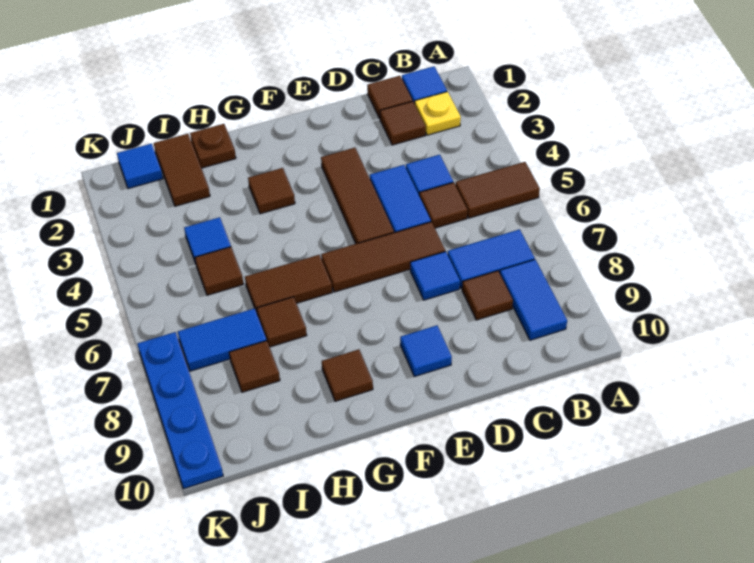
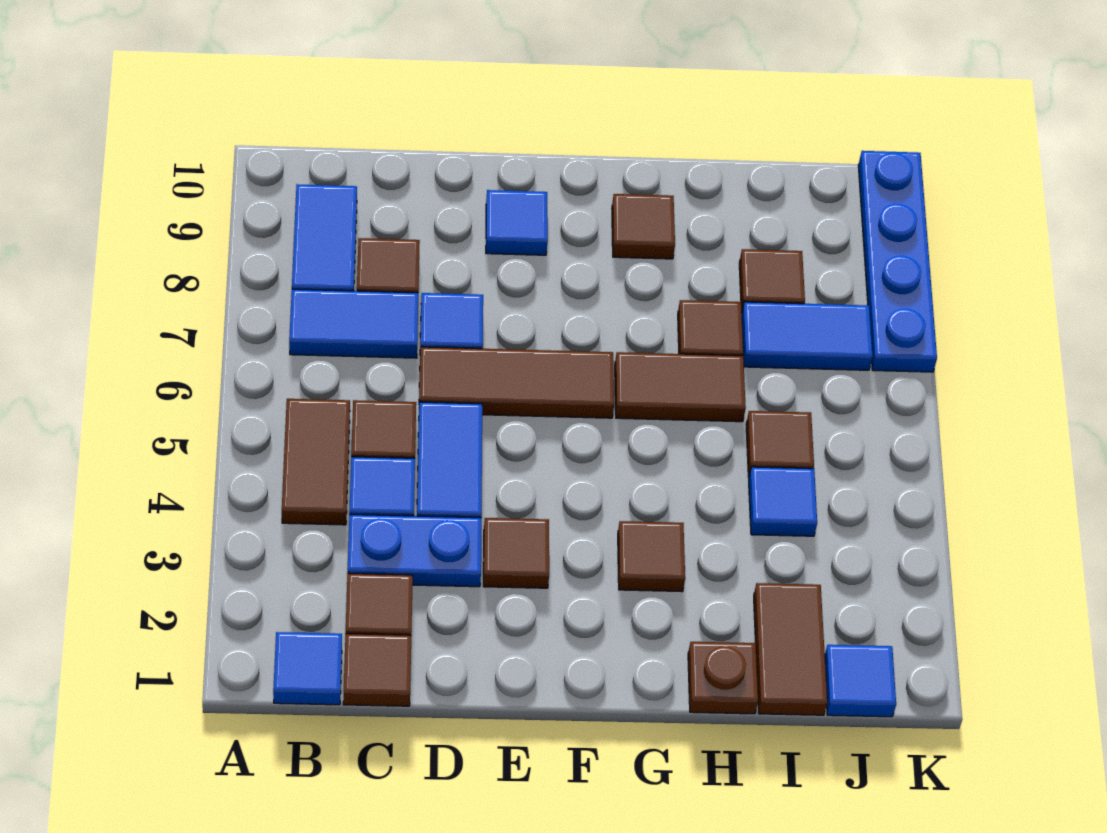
brown 1x2 tile [456,162,540,218] -> brown 1x2 tile turned to [282,399,350,525]
yellow 1x1 plate [415,92,461,135] -> none
none -> blue 1x2 plate [348,515,482,587]
brown 1x3 tile [321,148,394,244] -> brown 1x1 tile [483,518,549,588]

